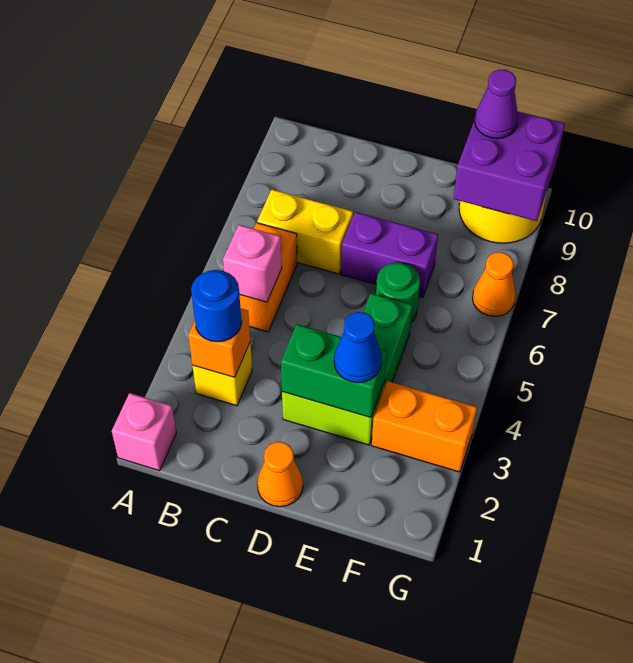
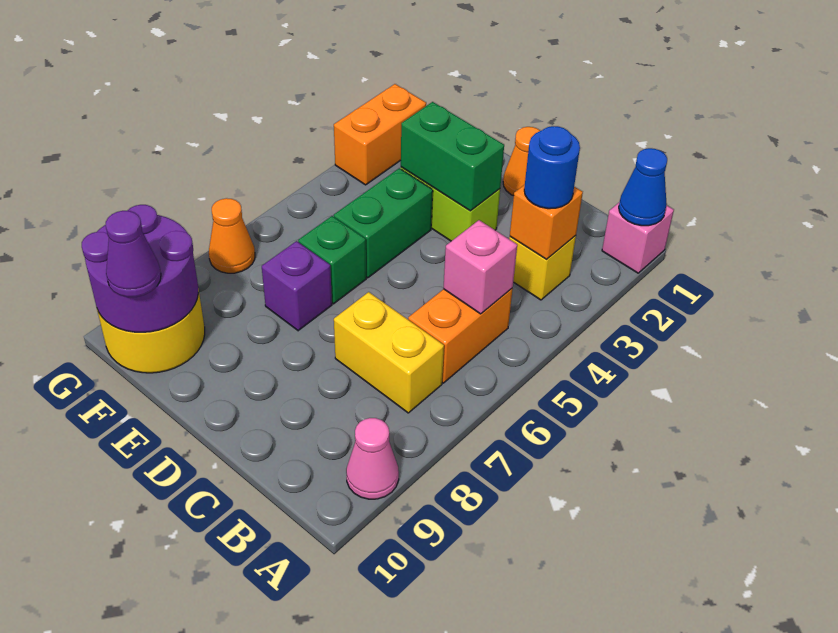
none -> pink 1x1 cone [346,418,399,499]
purple 1x2 brick [341,212,438,297] -> purple 1x1 brick [262,241,332,331]
blue 1x1 cone [334,312,382,383] -> blue 1x1 cone moved to [619,148,667,226]
green 1x1 round brick [376,262,420,322] -> green 1x1 brick [298,216,366,304]
orange 1x2 brick [372,381,477,472] -> orange 1x2 brick turned to [334,84,426,185]
purple 2x2 brick [453,112,565,221] -> purple 2x2 round brick [82,205,198,332]

